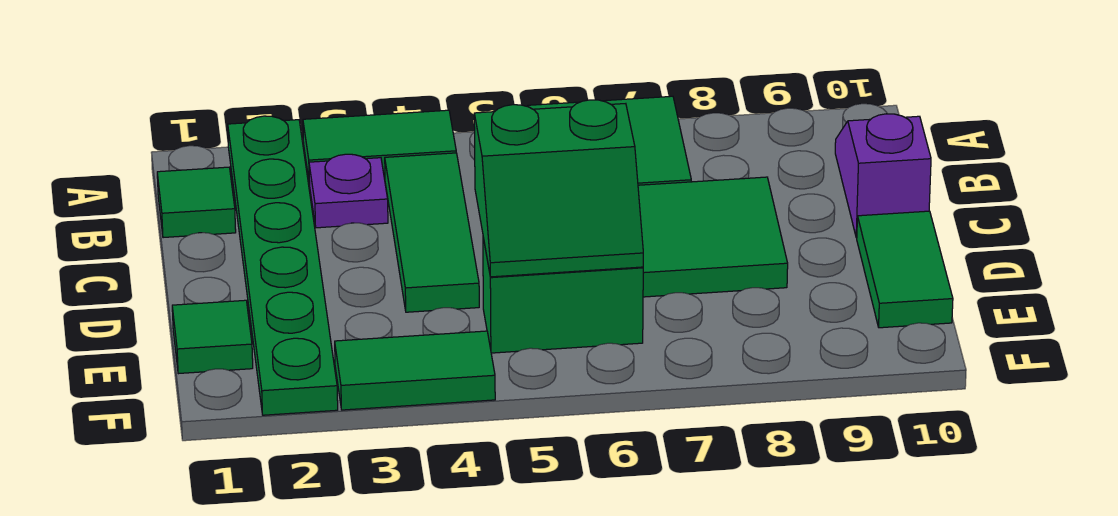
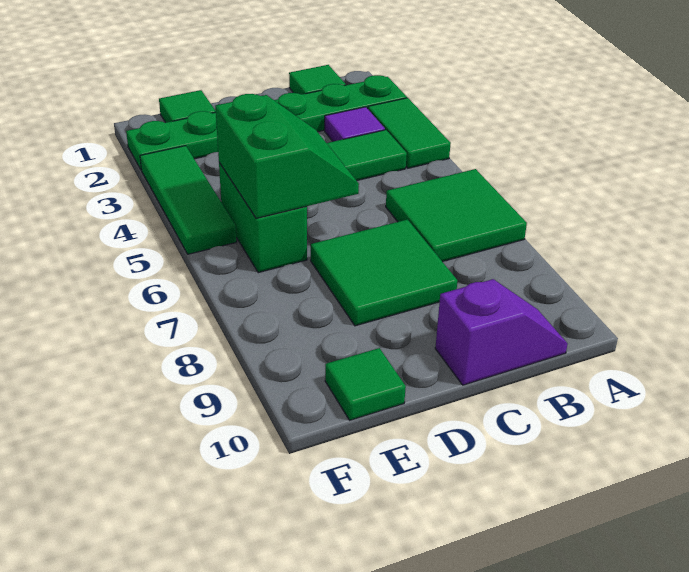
purple 1x1 plate [309,154,388,228] -> purple 1x1 tile [325,107,385,141]
green 2x2 slope [474,100,643,277] -> green 2x2 slope turned to [215,94,359,218]
green 1x2 tile [857,211,953,328] -> green 1x1 tile [325,348,406,420]
green 1x2 tile [335,331,495,410] -> green 1x3 tile [140,146,237,254]

